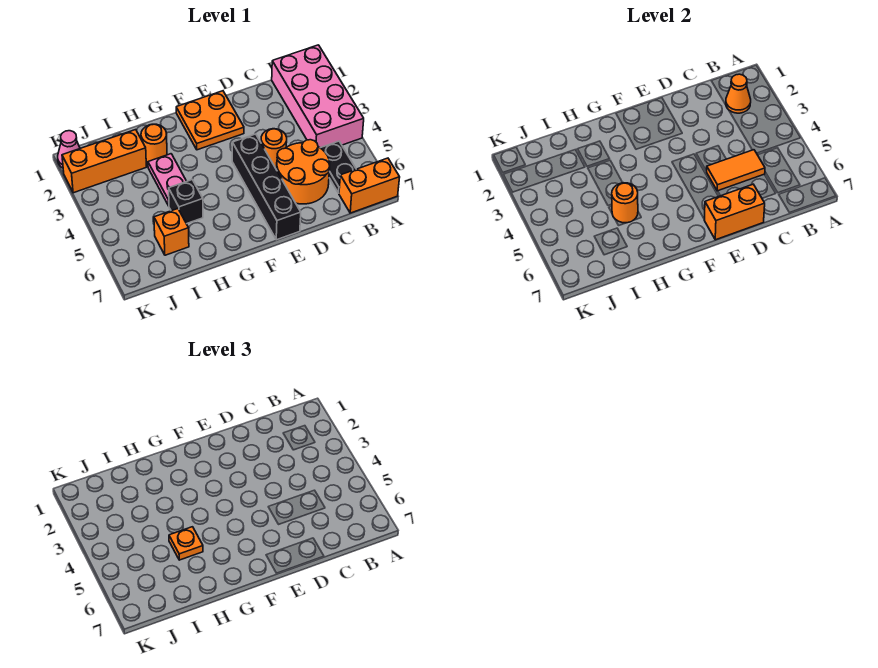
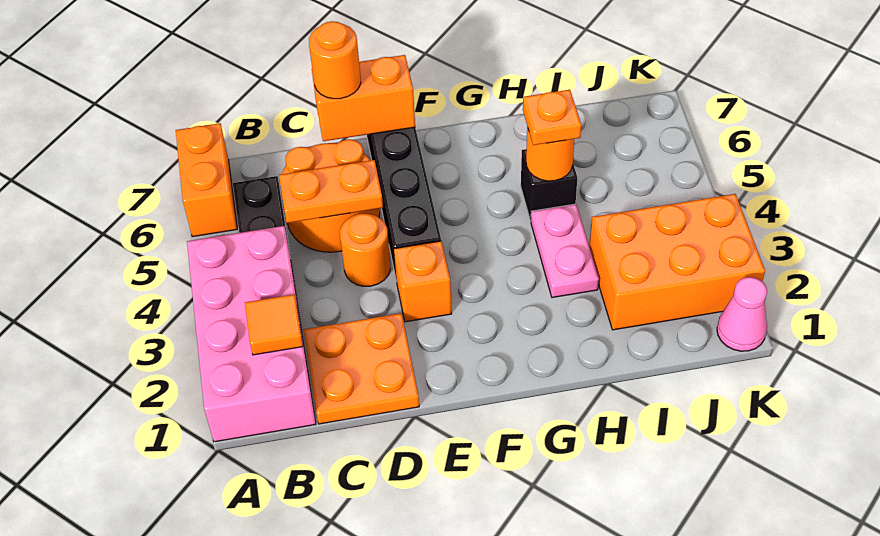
orange 1x2 brick [339,158,400,213] -> orange 1x2 brick turned to [176,123,237,237]
orange 1x1 cone [726,74,751,113] -> orange 1x1 tile [245,294,303,355]
orange 1x2 tile [707,150,765,191] -> orange 1x2 plate [279,160,383,223]
orange 2x2 plate [176,91,244,150] -> orange 2x2 plate moved to [304,313,419,424]
orange 1x1 round brick [141,124,167,162] -> orange 1x1 round brick moved to [309,21,361,99]
orange 1x3 brick [62,130,146,193] -> orange 2x3 brick [589,194,765,330]
orange 1x1 brick [154,209,189,255] -> orange 1x1 brick moved to [394,241,452,322]

